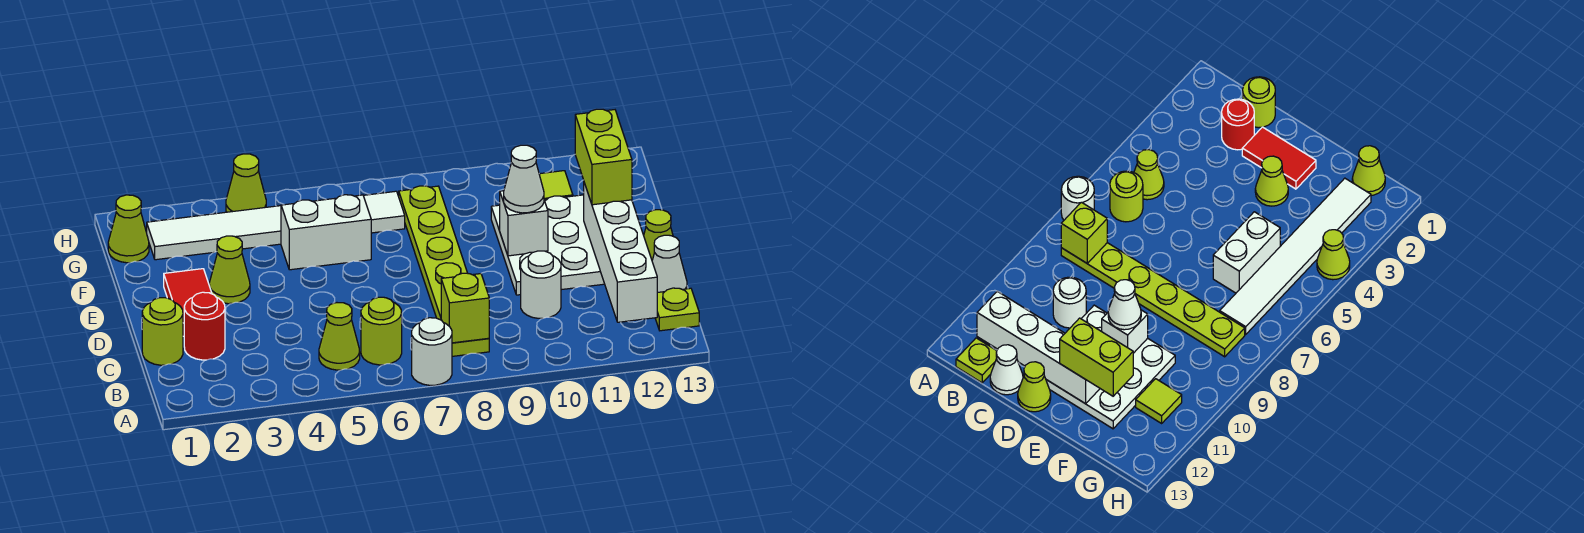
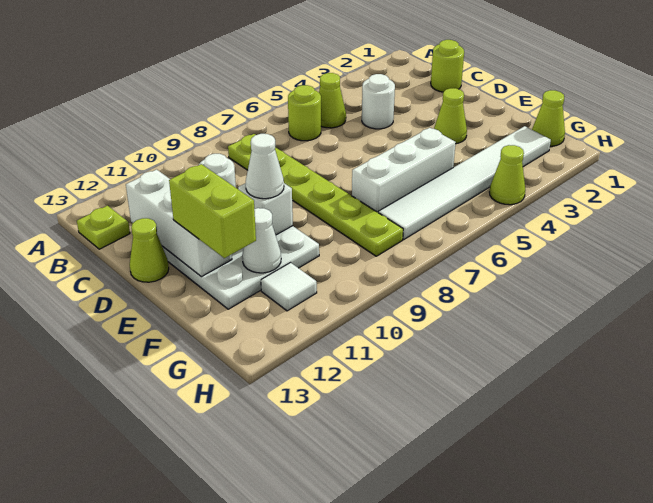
white 1x1 round brick [412,318,452,385] -> white 1x1 round brick moved to [362,74,395,129]
lime 1x1 brick [441,273,489,343] -> none
white 1x4 brick [584,183,657,322] -> white 1x3 brick [126,169,232,277]
red 1x1 round brick [184,292,225,360] -> none
white 1x1 cone [652,235,687,293] -> white 1x1 cone moved to [242,208,281,273]
red 1x2 tile [164,269,212,336] -> none
white 1x2 brick [281,195,371,270] -> white 1x3 brick [352,128,456,212]
lime 1x1 tile [539,171,573,200] -> white 1x1 tile [261,263,317,311]

